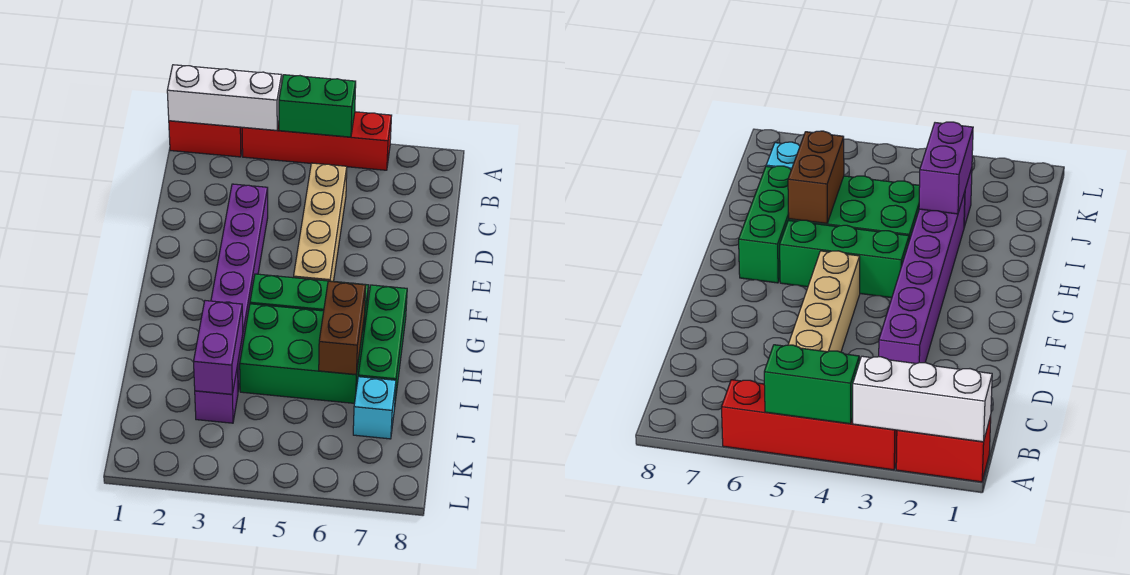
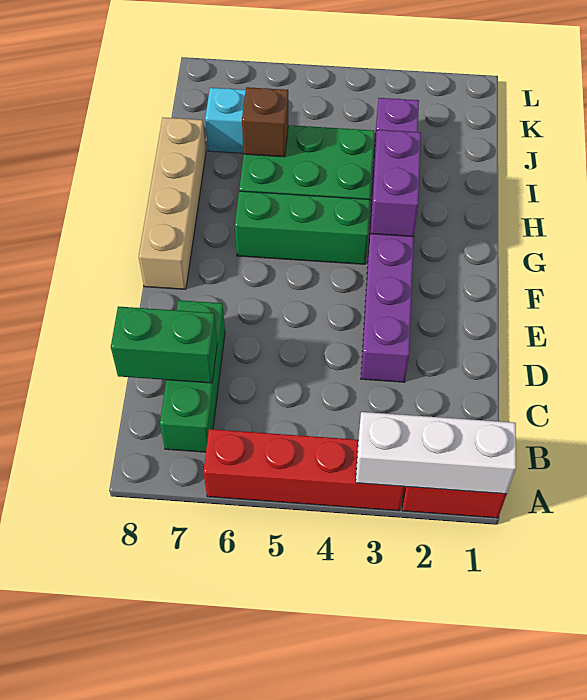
green 1x2 brick [279,75,356,137] -> green 1x2 brick moved to [111,306,217,383]
tan 1x4 brick [294,163,347,281] -> tan 1x4 brick moved to [139,117,206,289]
green 1x3 brick [358,285,407,401] -> green 1x3 brick moved to [160,300,225,452]
brown 1x2 brick [319,281,366,375] -> brown 1x1 brick [242,87,288,157]
purple 1x2 brick [194,301,243,394] -> purple 1x2 brick moved to [370,130,421,237]

